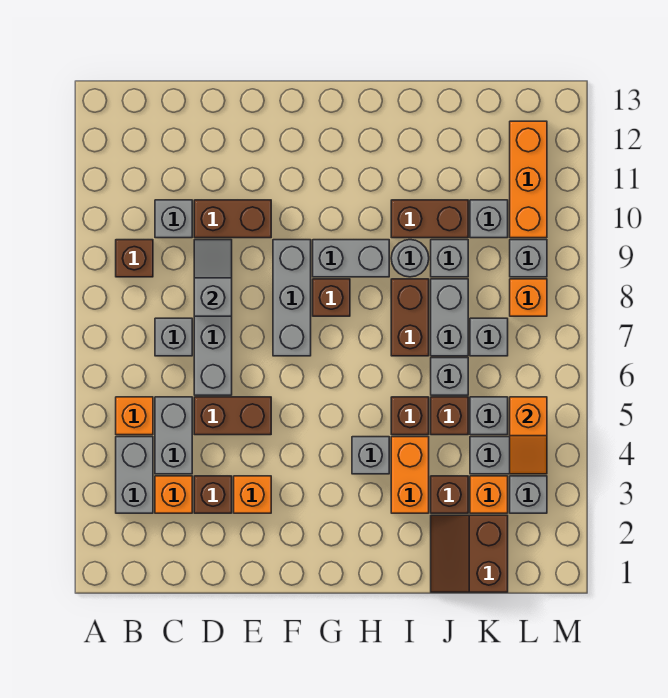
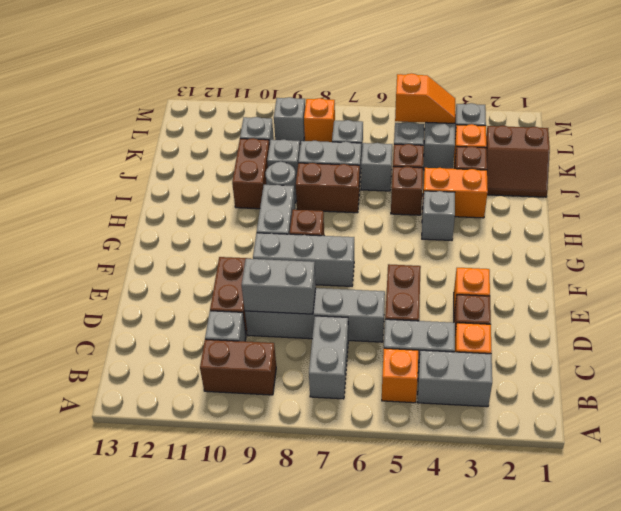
brown 1x1 brick [116,240,153,277] -> brown 1x2 brick [200,339,276,395]
grey 1x1 brick [155,318,192,356] -> grey 1x2 brick [309,316,348,399]
grey 1x2 slope [194,240,232,316] -> grey 1x2 brick [242,259,316,314]
orange 1x3 brick [510,121,547,238] -> none

